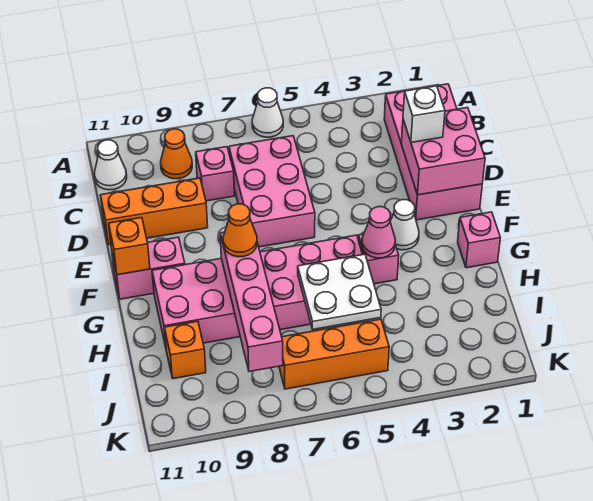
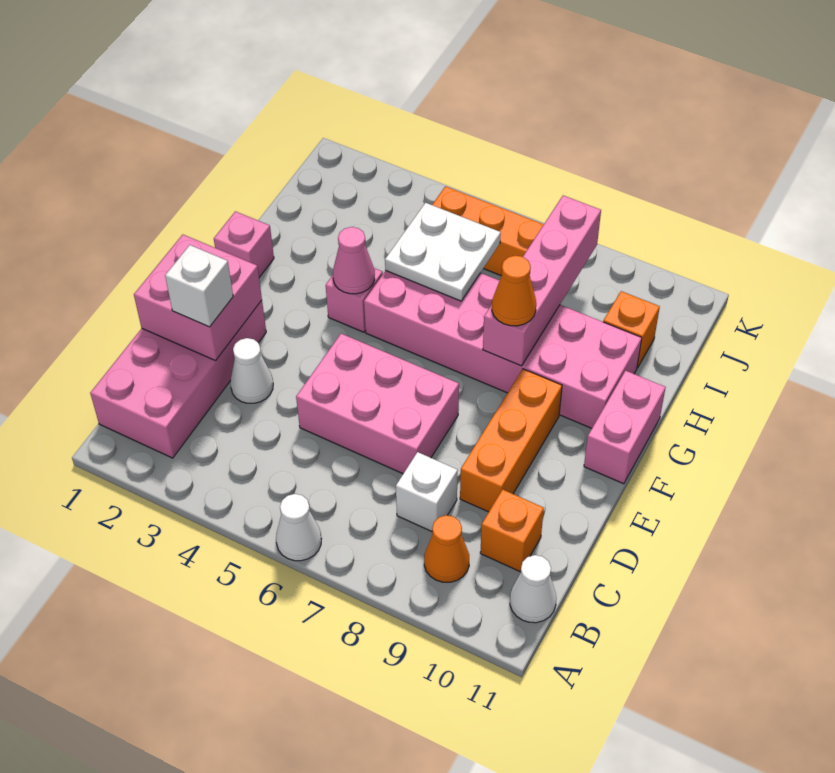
pink 2x3 brick [229,136,315,247] -> pink 2x3 brick turned to [296,334,459,474]
pink 1x1 brick [196,147,234,201] -> white 1x1 brick [396,452,458,531]
orange 1x3 brick [100,178,208,245] -> orange 1x3 brick turned to [460,369,562,512]
white 1x1 cone [390,200,419,250] -> white 1x1 cone moved to [230,338,273,403]
pink 1x2 brick [112,237,185,299] -> pink 1x2 brick turned to [584,371,666,484]
orange 1x1 brick [109,217,150,275] -> orange 1x1 brick moved to [480,490,544,572]

